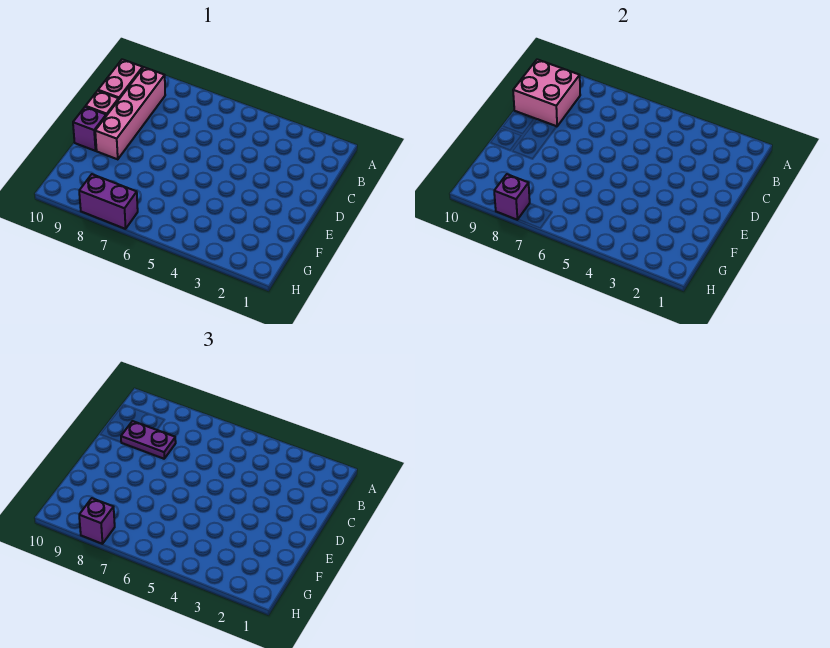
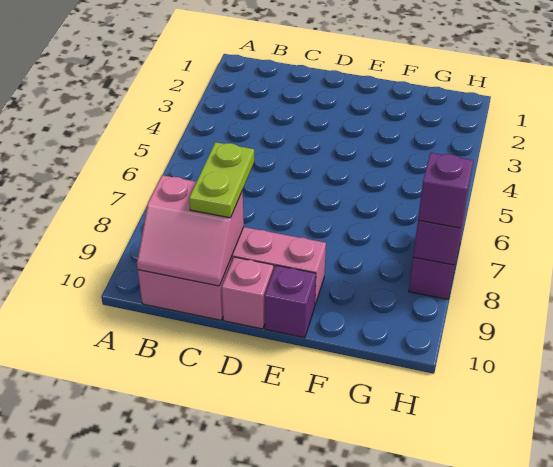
pink 2x2 brick [513,59,580,126] -> pink 2x2 slope [137,175,244,286]
purple 1x2 plate [121,421,176,459] -> lime 1x2 plate [189,142,254,218]

